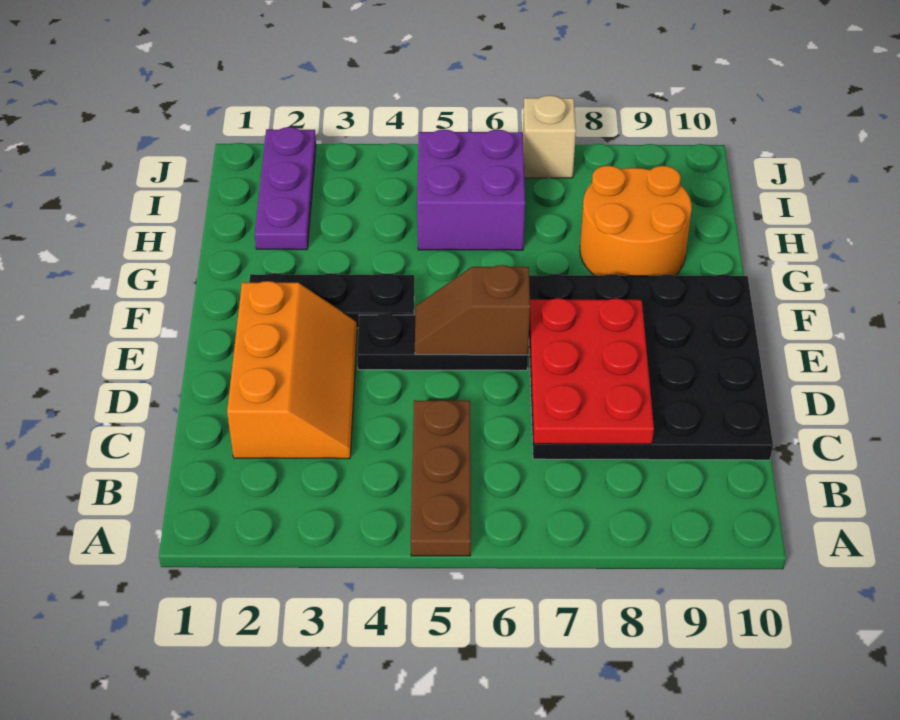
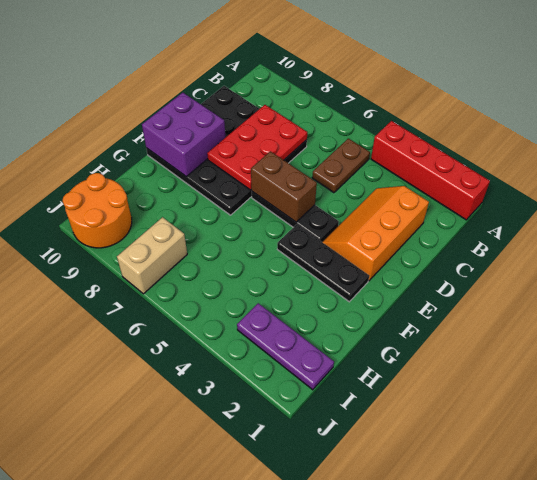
none -> red 1x4 brick [371,121,490,220]
brown 1x3 plate [411,400,471,556] -> brown 1x2 plate [312,138,370,193]
brown 1x2 slope [415,265,530,355] -> brown 1x2 brick [251,151,317,222]
orange 2x2 round brick [580,166,692,276] -> orange 2x2 round brick moved to [63,173,132,248]
purple 1x3 plate [255,127,316,250] -> purple 1x3 plate turned to [237,303,334,390]
purple 2x2 brick [417,129,525,250] -> purple 2x2 brick moved to [142,93,225,177]
tan 1x1 brick [523,95,576,178] -> tan 1x2 brick [117,217,187,294]

